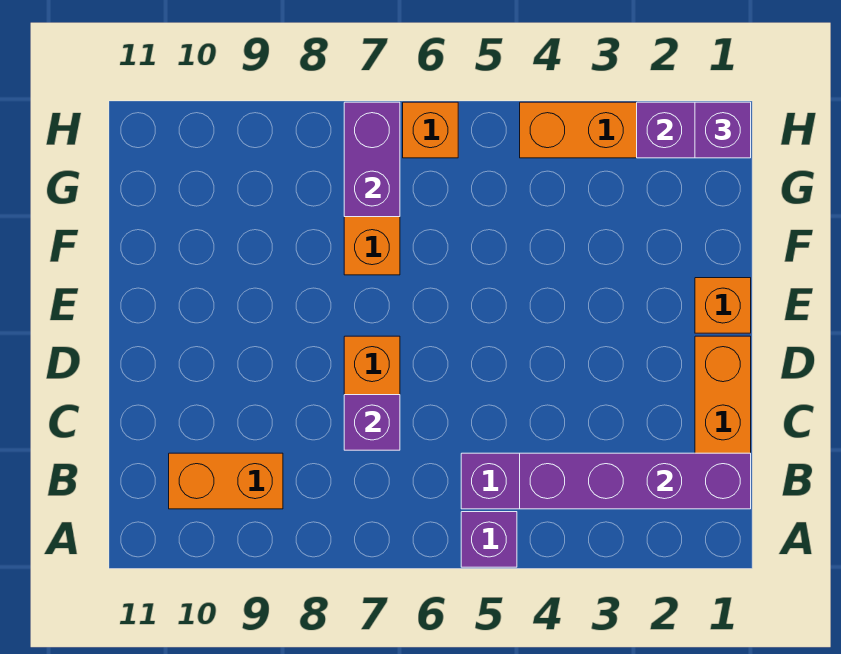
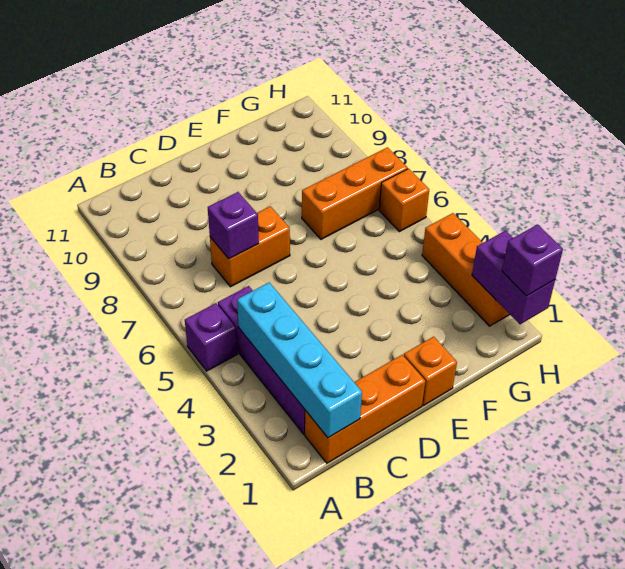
purple 1x4 brick [520,453,751,509] -> cyan 1x4 brick [237,283,362,438]
orange 1x2 brick [169,453,283,509] -> none
purple 1x2 brick [344,102,400,217] -> none

